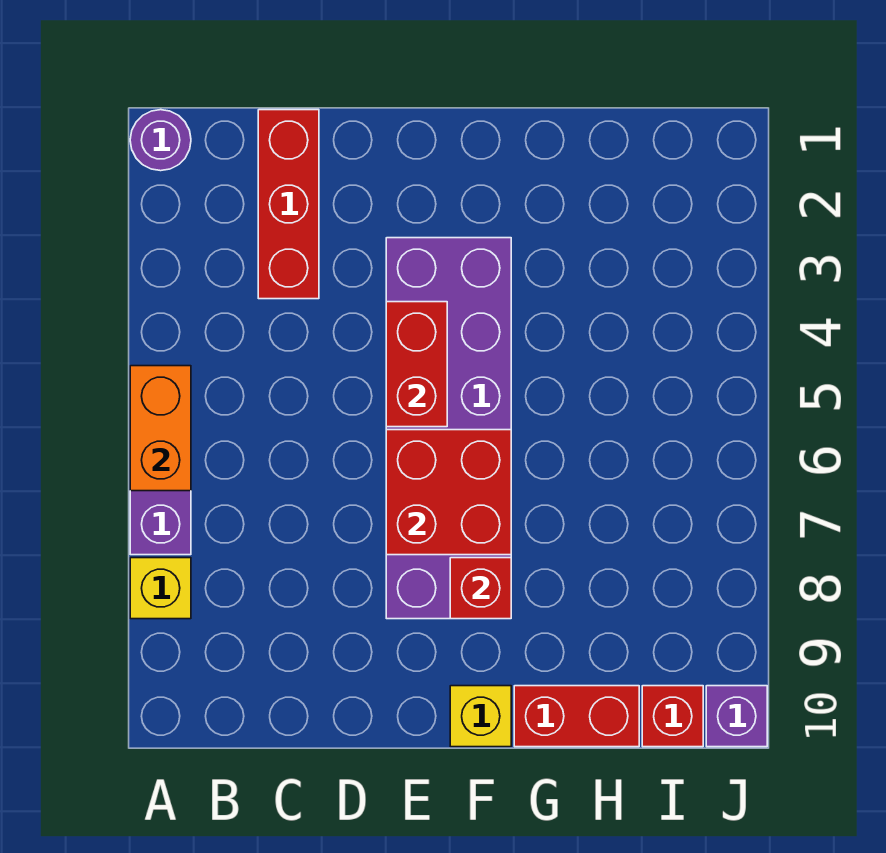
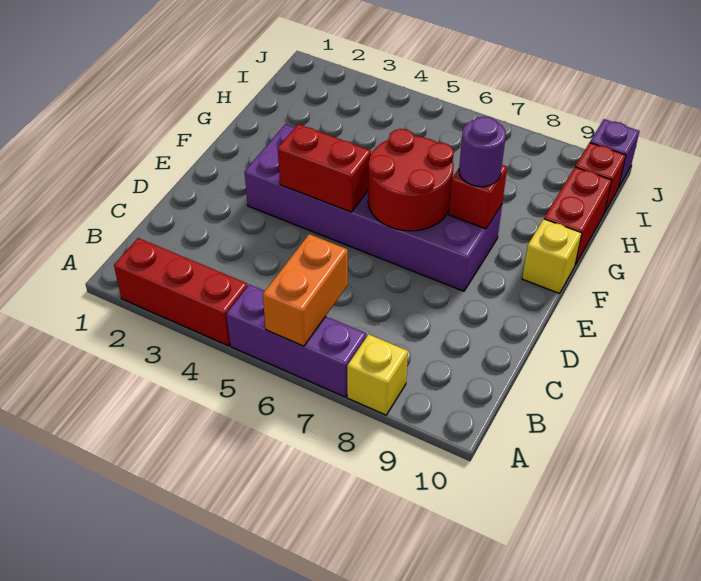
purple 1x1 round brick [130,110,191,171] -> purple 1x1 round brick moved to [459,117,506,187]
orange 1x2 brick [130,366,191,491] -> orange 1x2 brick turned to [263,234,348,346]
red 1x3 brick [258,110,319,299] -> red 1x3 brick moved to [114,238,248,346]
red 2x2 brick [386,430,511,555] -> red 2x2 round brick [368,129,454,231]

